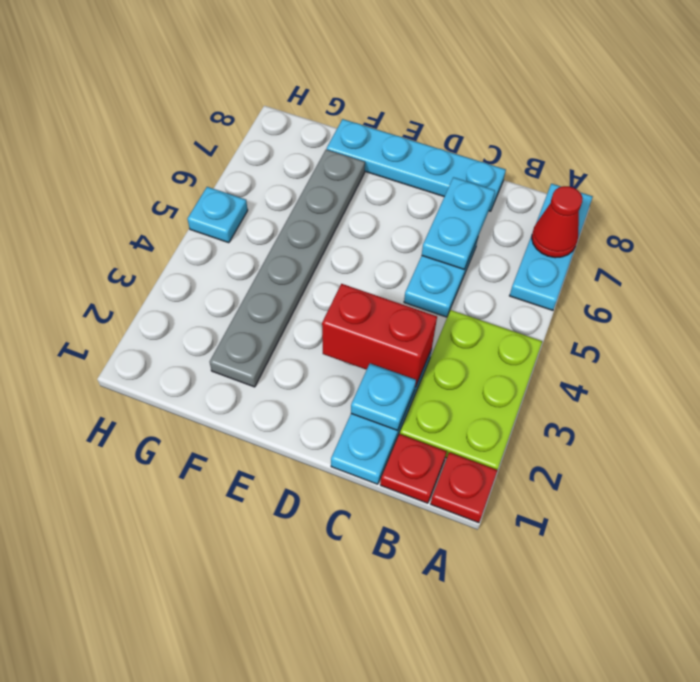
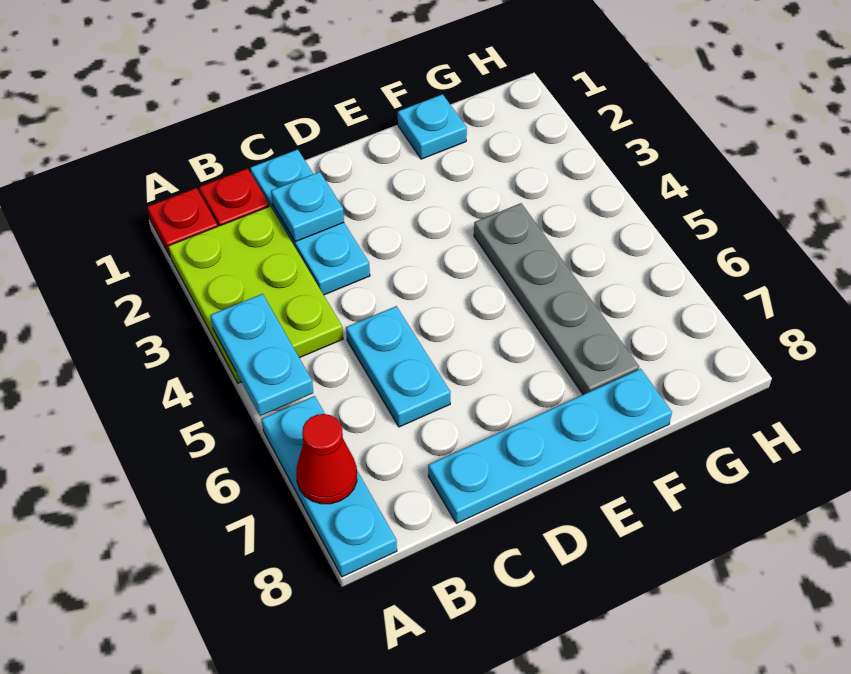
red 1x2 brick [322,284,437,387] -> none
cyan 1x2 plate [422,177,495,269] -> cyan 1x2 plate moved to [210,294,313,416]
grey 1x6 plate [210,149,365,387] -> grey 1x4 plate [474,203,639,395]
cyan 1x1 plate [188,187,248,243] -> cyan 1x1 plate moved to [398,94,467,159]

